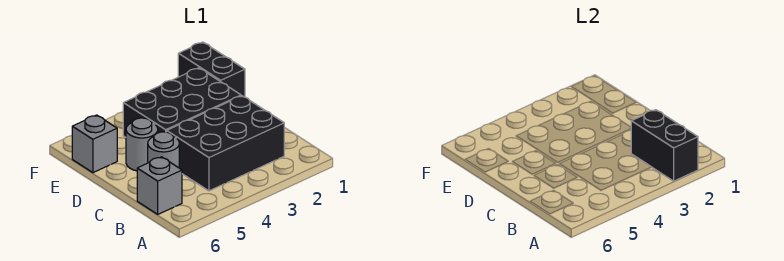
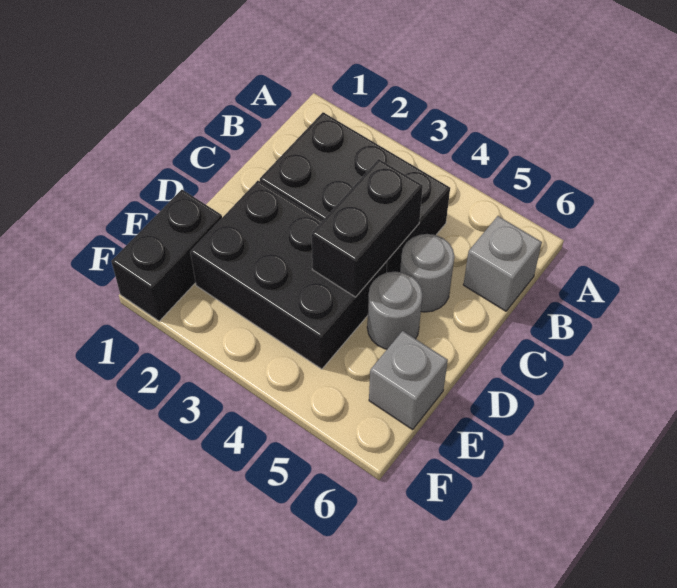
black 1x2 brick [631,110,698,181] -> black 1x2 brick moved to [311,159,423,297]

